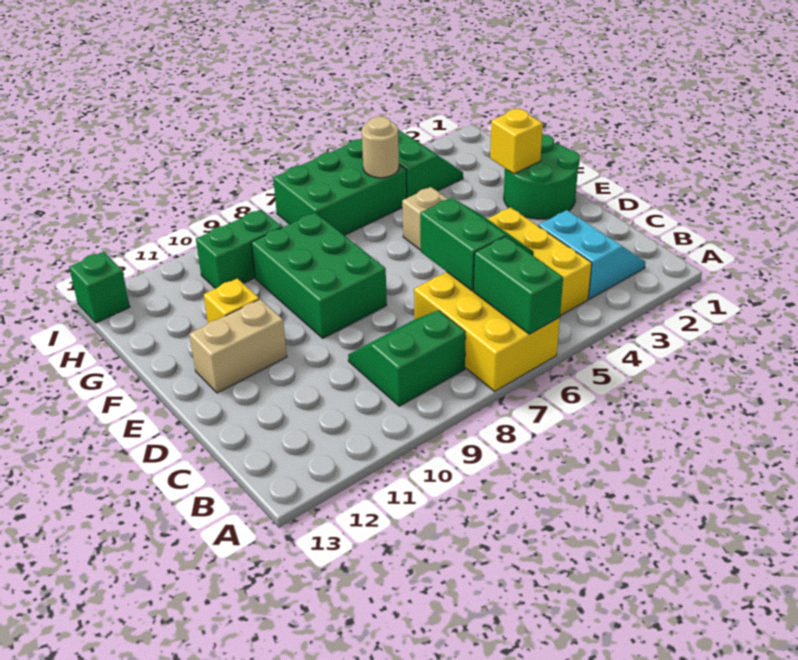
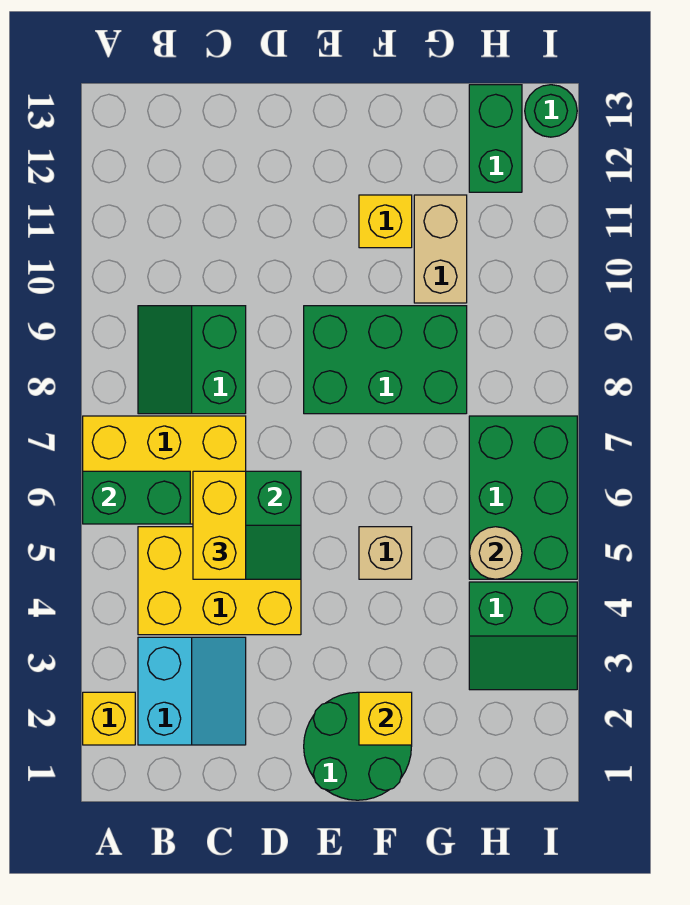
none -> yellow 1x1 brick [83,692,135,745]
cyan 2x2 slope [539,210,645,299] -> cyan 2x2 slope turned to [138,637,246,745]
green 2x2 slope [348,310,466,406] -> green 2x2 slope turned to [138,306,246,414]
none -> yellow 1x2 brick [193,471,246,579]
tan 1x2 brick [189,299,287,393] -> tan 1x2 brick moved to [414,195,467,303]
green 1x2 brick [196,210,282,289] -> green 1x2 brick moved to [469,85,522,192]
green 1x1 brick [69,252,130,323] -> green 1x1 round brick [525,85,577,137]

